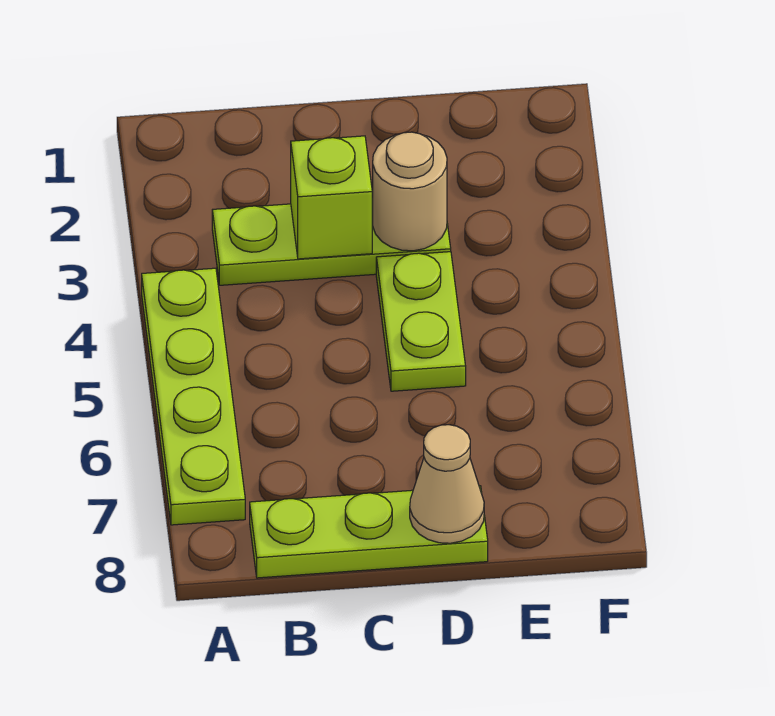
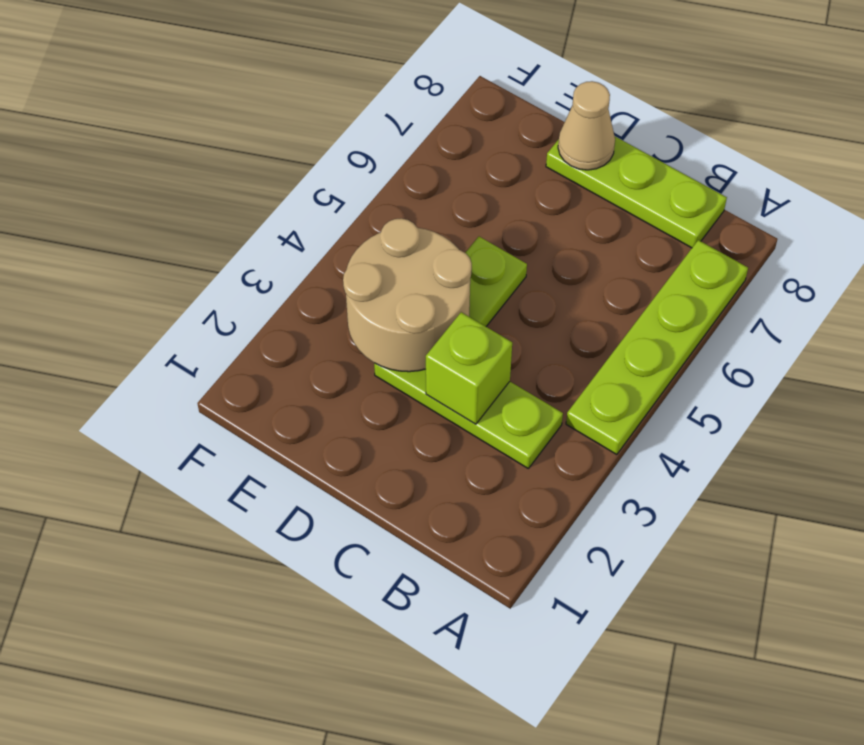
tan 1x1 round brick [373,132,447,251] -> tan 2x2 round brick [343,218,472,372]

